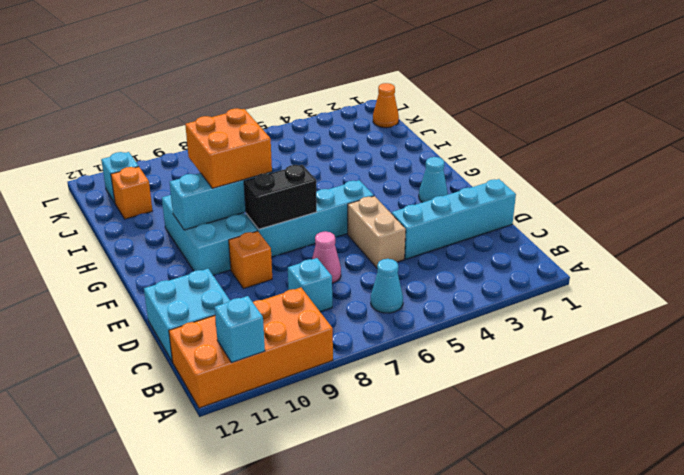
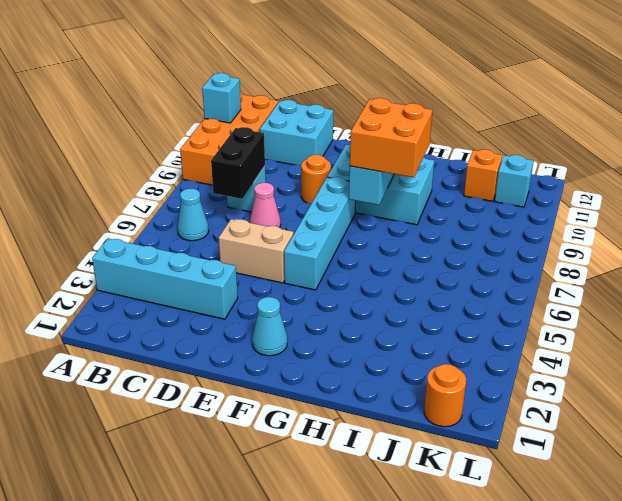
cyan 1x4 brick [391,179,516,259] -> cyan 1x4 brick turned to [92,239,238,319]
orange 1x1 brick [229,231,272,289] -> orange 1x1 round brick [301,155,331,204]
black 1x2 brick [244,165,317,229] -> black 1x2 brick moved to [211,127,265,199]
orange 1x1 cone [373,83,399,128] -> orange 1x1 round brick [424,364,466,427]

